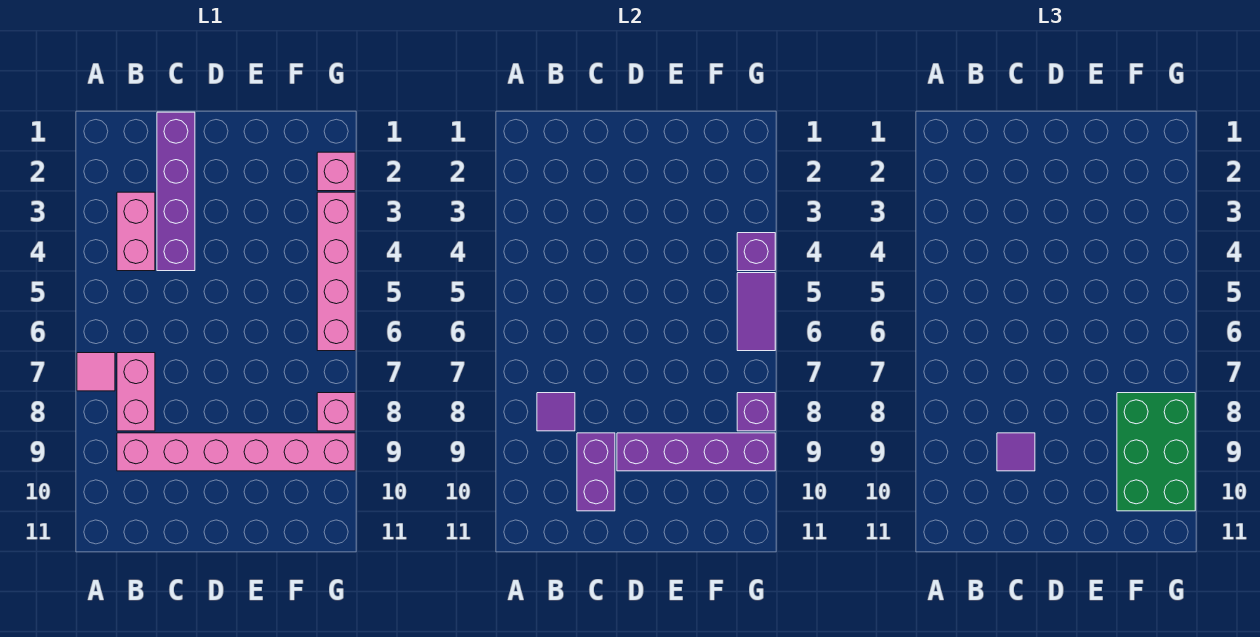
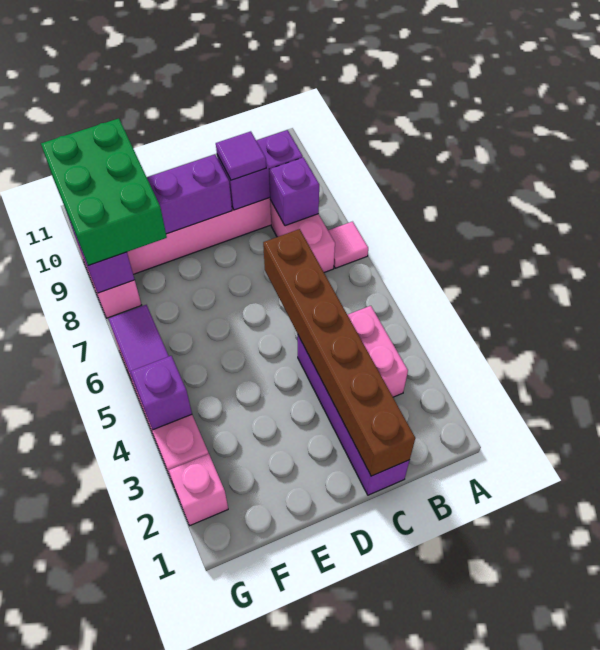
purple 1x1 tile [537,393,575,431] -> purple 1x1 brick [269,157,319,226]
none -> brown 1x6 brick [263,229,415,476]
purple 1x2 brick [577,433,615,511] -> purple 1x2 brick turned to [217,130,303,210]

